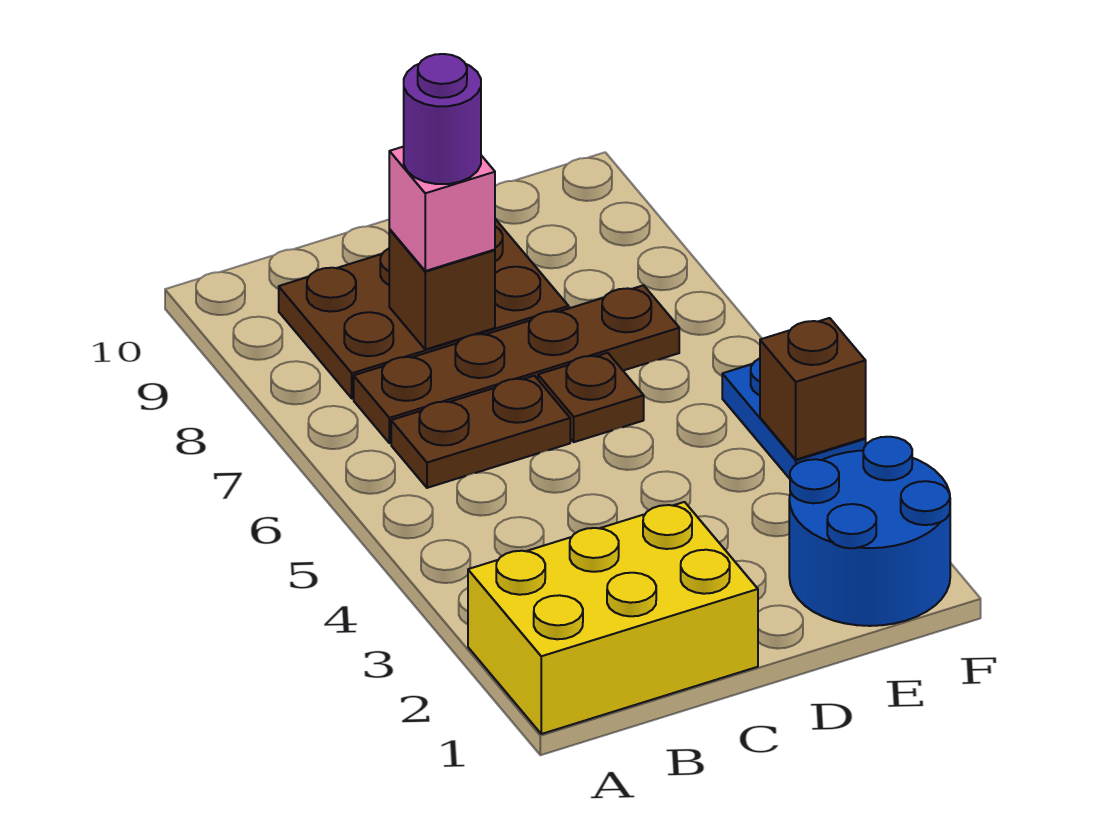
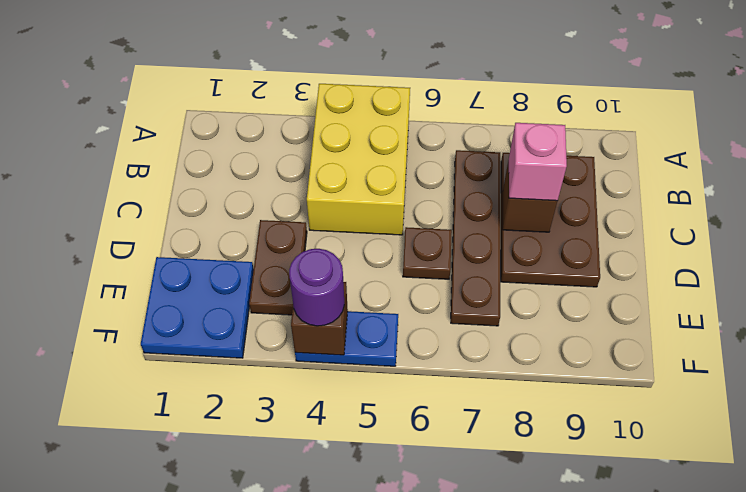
yellow 2x3 brick [468,502,758,734] -> yellow 2x3 brick moved to [307,84,410,235]
brown 1x2 plate [391,376,570,488] -> brown 1x2 plate moved to [249,220,307,315]
purple 1x1 round brick [404,54,481,184] -> purple 1x1 round brick moved to [289,249,344,326]
blue 2x2 round brick [789,437,950,626] -> blue 2x2 plate [141,257,254,358]

